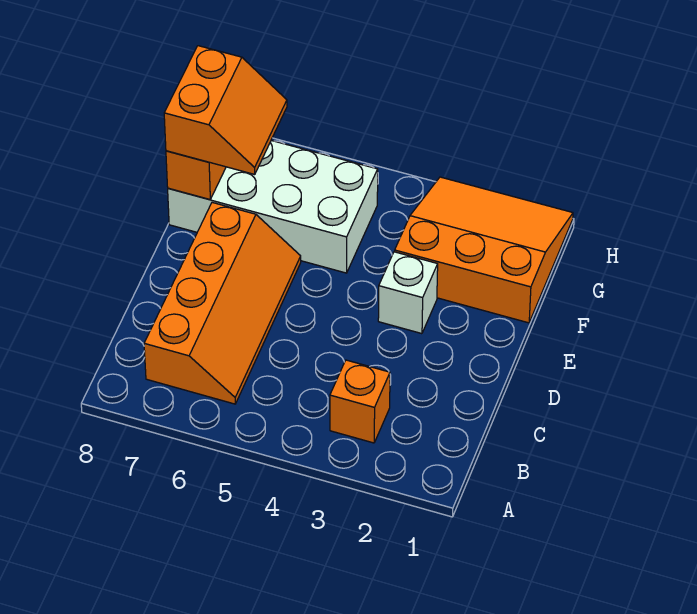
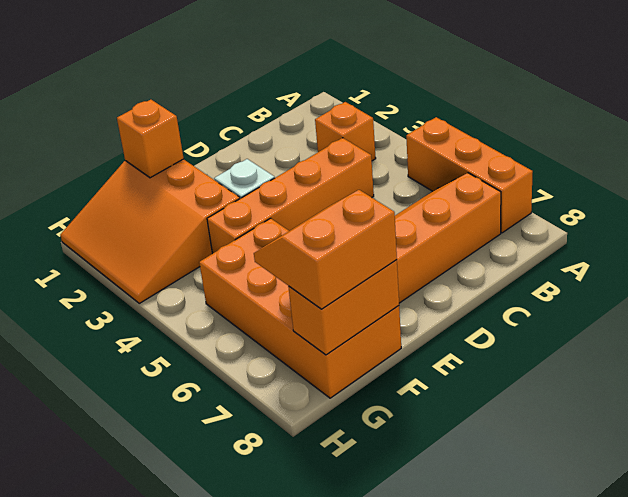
none -> orange 1x3 brick [406,117,533,233]
none -> orange 1x4 brick [207,138,374,254]
none -> orange 1x1 brick [117,100,184,178]
white 2x4 brick [168,140,378,273] -> orange 2x4 brick [199,218,401,398]

